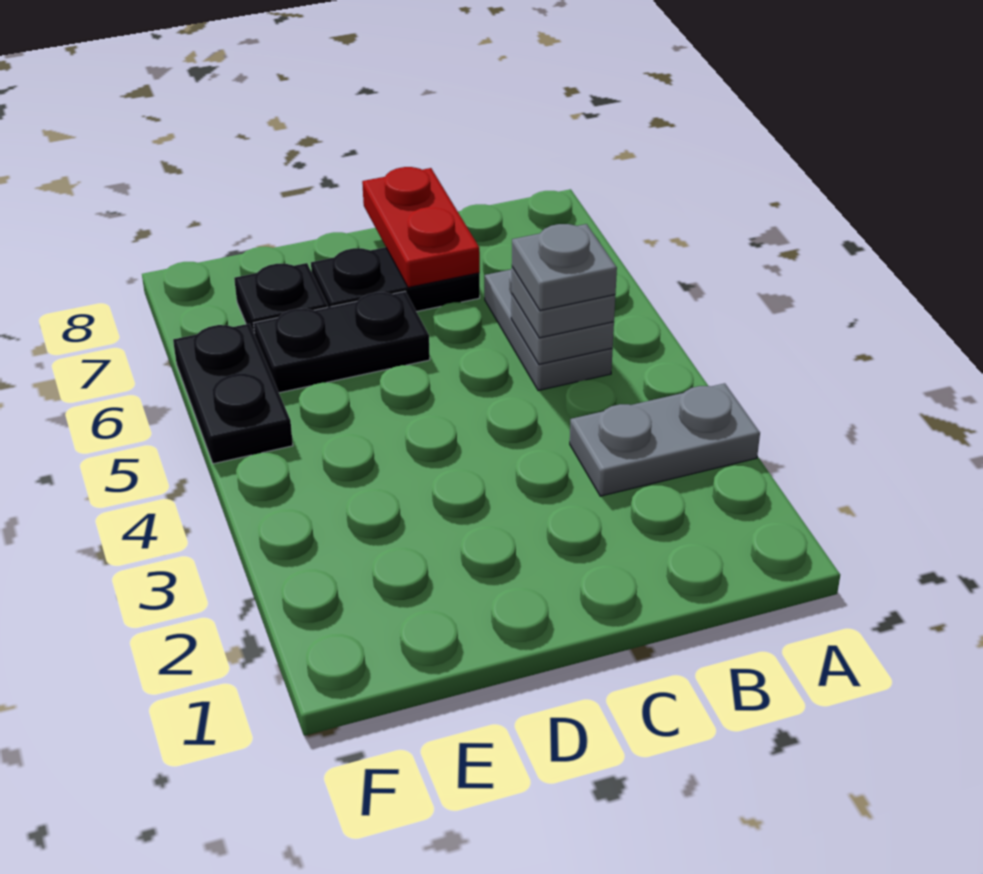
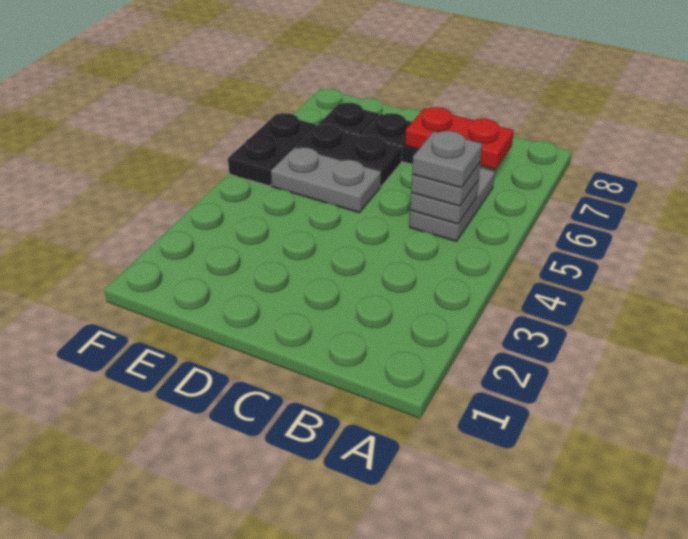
grey 1x2 plate [570,383,760,496] -> grey 1x2 plate moved to [271,147,381,212]
red 1x2 plate [362,167,480,288] -> red 1x2 plate turned to [405,107,514,170]

